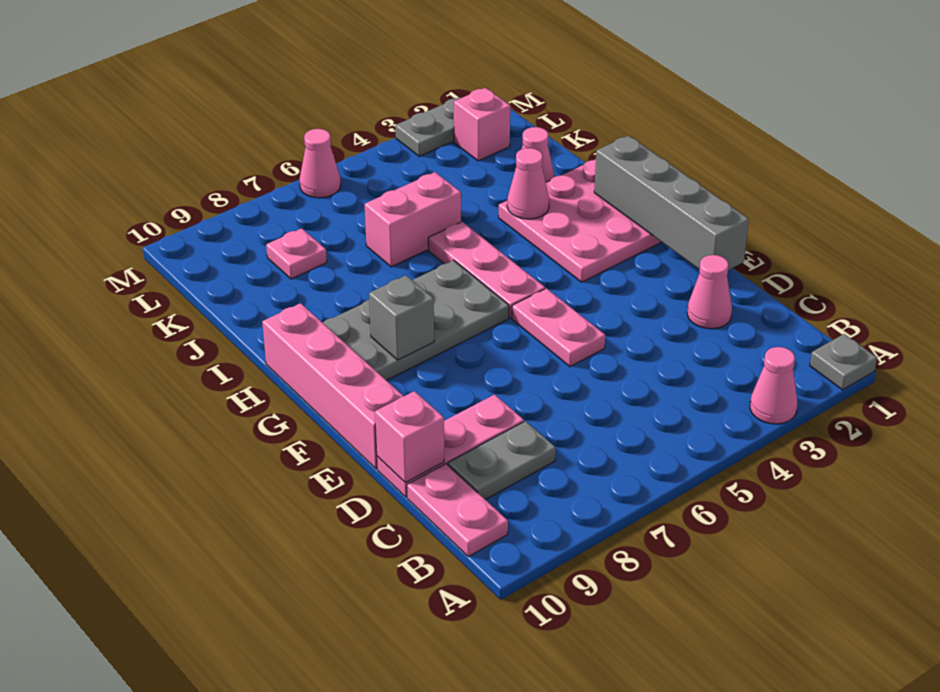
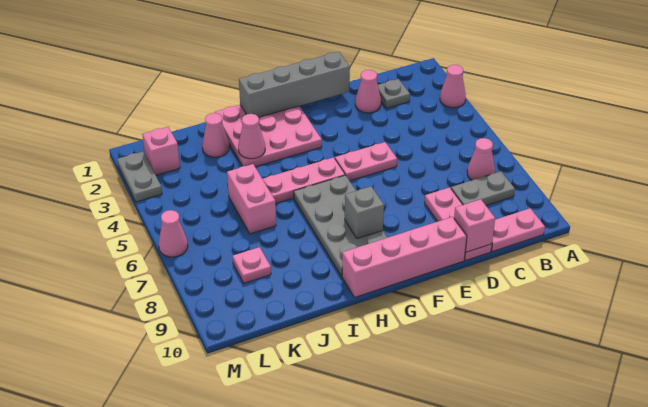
grey 1x1 plate [810,334,877,390] -> grey 1x1 plate moved to [378,79,410,108]
none -> pink 1x1 cone [467,138,495,180]
grey 1x2 plate [448,421,556,500] -> grey 1x2 plate turned to [451,171,515,205]

